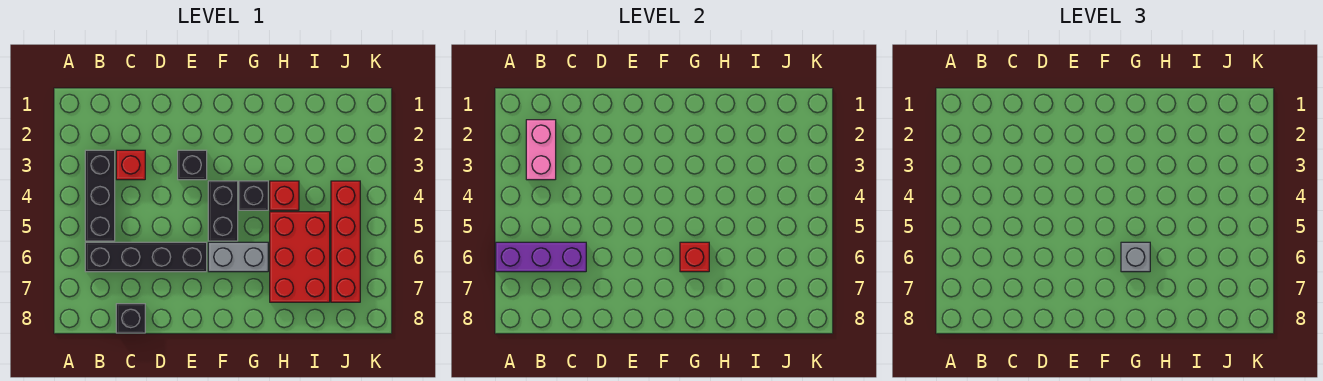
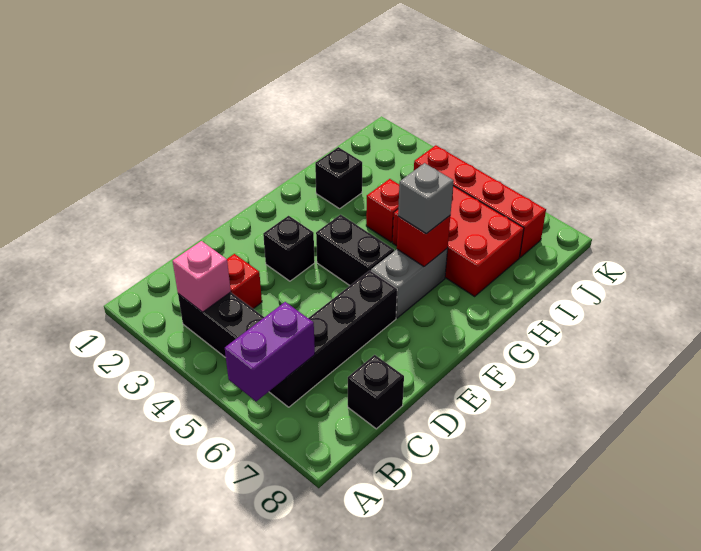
purple 1x3 brick [496,242,586,272] -> purple 1x2 brick [225,302,315,401]
pink 1x2 brick [526,120,556,180] -> pink 1x1 brick [173,241,231,312]
black 1x1 brick [239,181,268,210] -> black 1x1 brick moved to [315,147,362,209]

